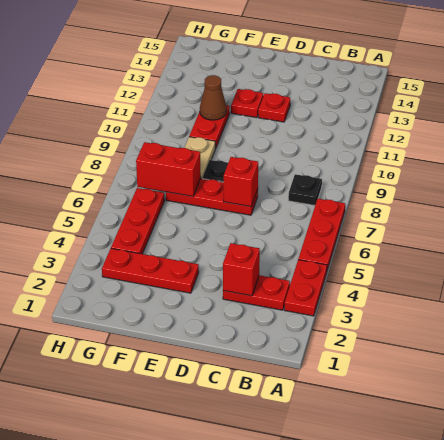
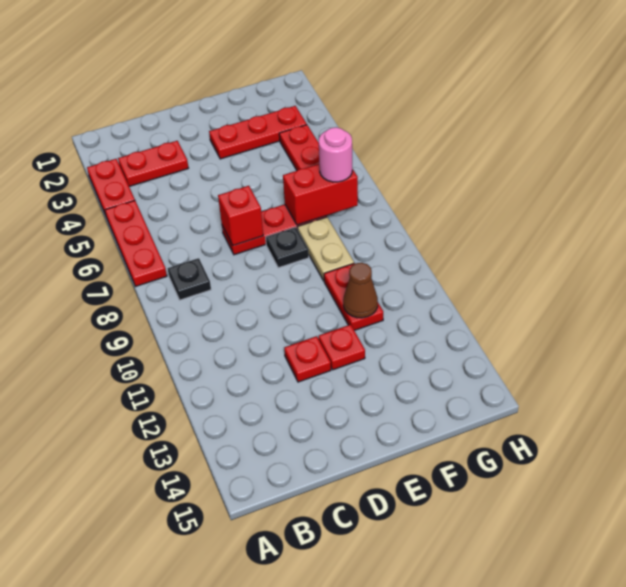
red 1x1 brick [223,243,260,296] -> none
none -> pink 1x1 round brick [319,127,352,182]

